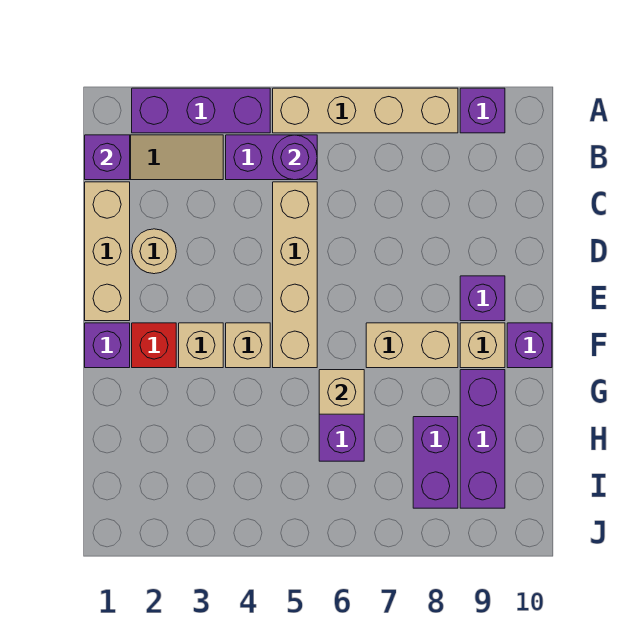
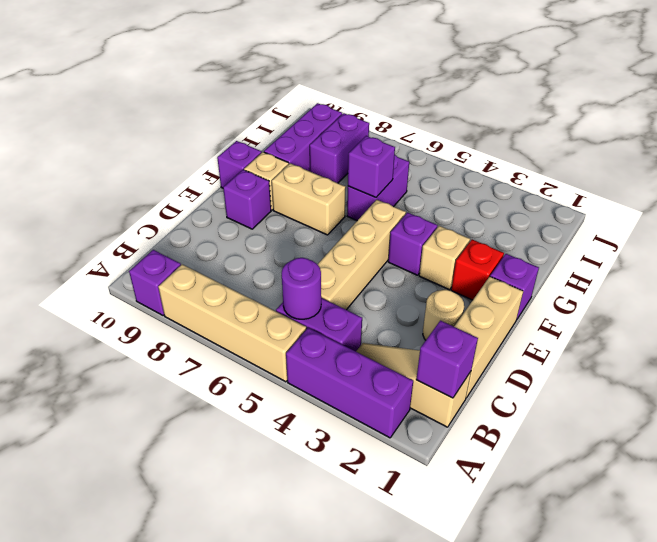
tan 1x1 brick [226,323,270,368] -> purple 1x1 brick [388,213,437,275]
tan 1x1 brick [319,370,364,414] -> purple 1x1 brick [348,136,395,197]

